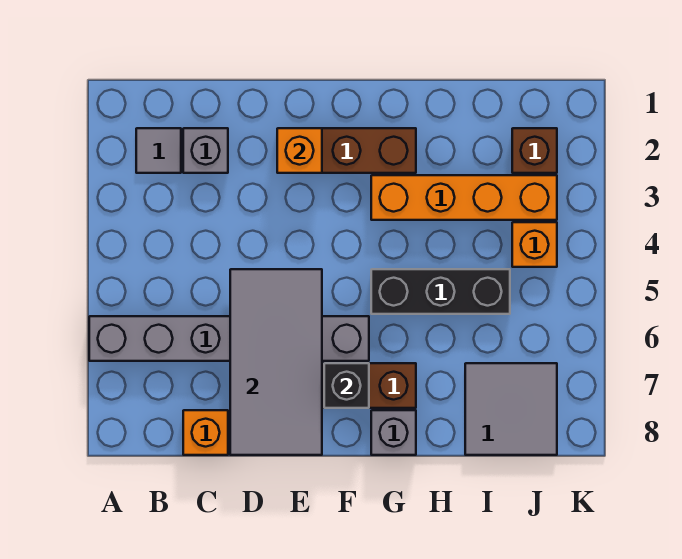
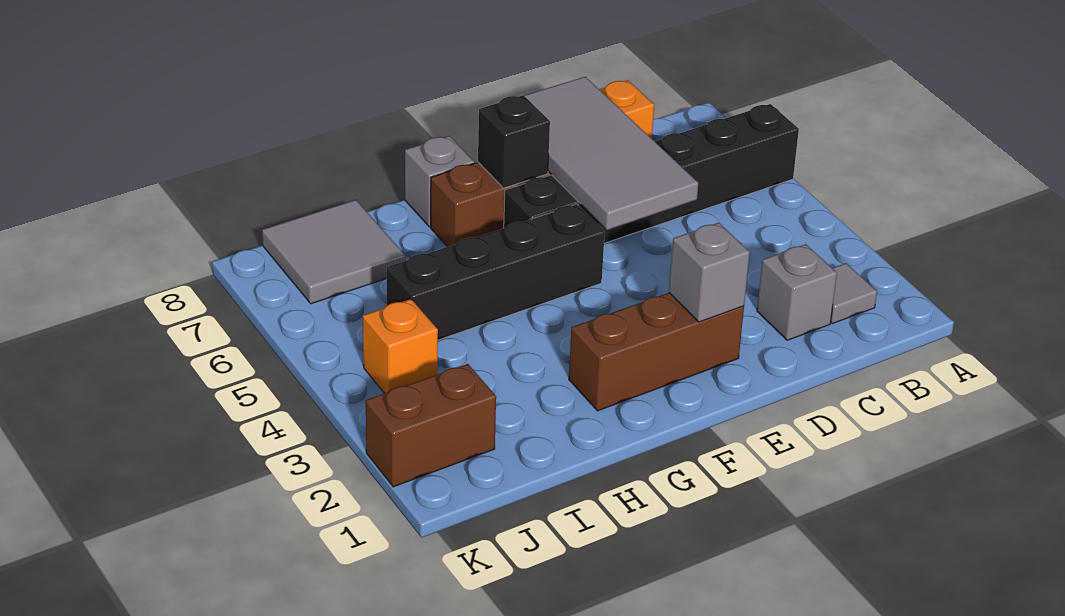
grey 1x6 brick [89,316,369,361] -> black 1x6 brick [504,104,799,243]
orange 1x1 brick [277,128,322,173] -> grey 1x1 brick [669,222,750,322]
orange 1x4 brick [371,175,557,220] -> none
black 1x3 brick [371,269,510,314] -> black 1x4 brick [387,204,605,340]
brown 1x1 brick [512,128,557,173] -> brown 1x2 brick [366,364,496,487]

